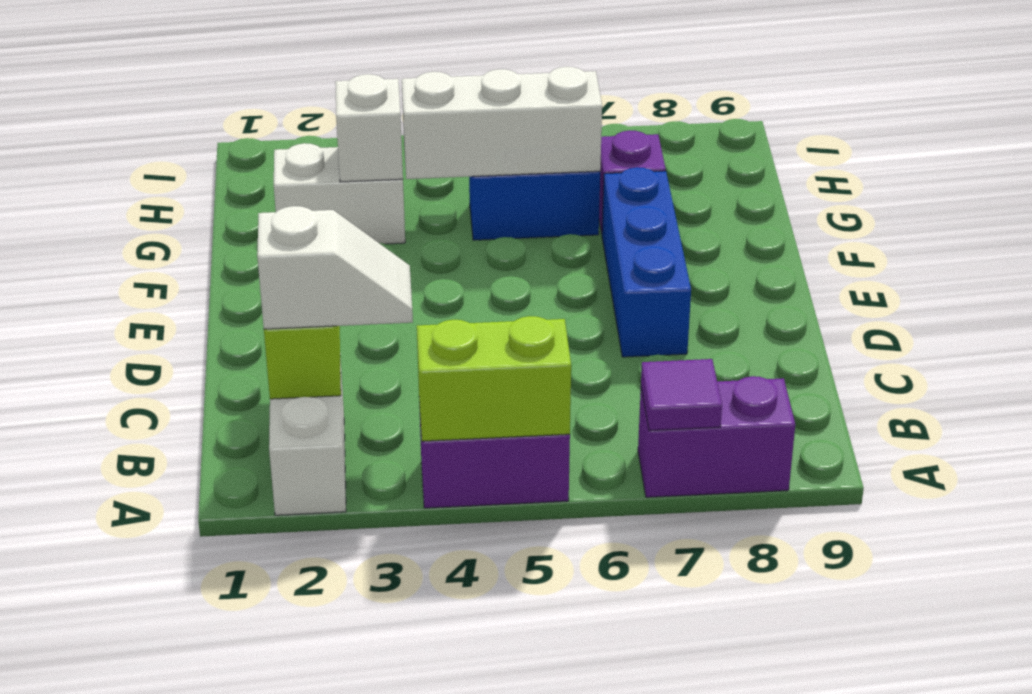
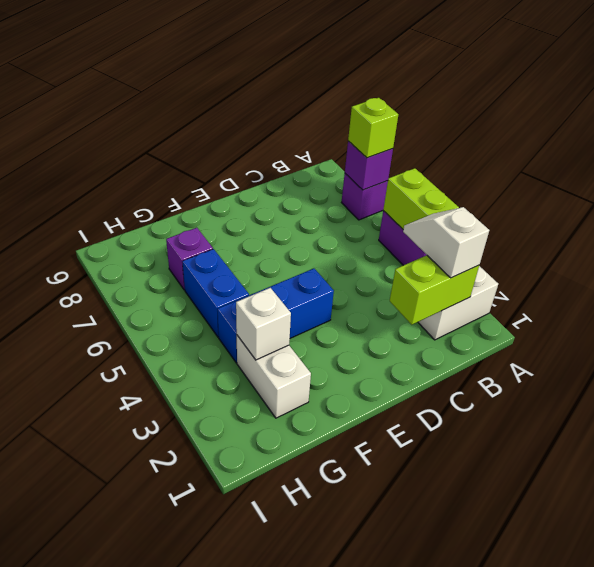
purple 1x2 brick [638,376,795,497] -> purple 1x1 brick [342,174,388,220]
purple 1x1 tile [641,359,722,431] -> purple 1x1 brick [345,141,393,190]
none -> lime 1x1 brick [348,98,398,158]
blue 1x3 brick [602,167,691,357] -> blue 1x3 brick moved to [218,268,334,363]
white 1x3 brick [402,67,602,179] -> none

